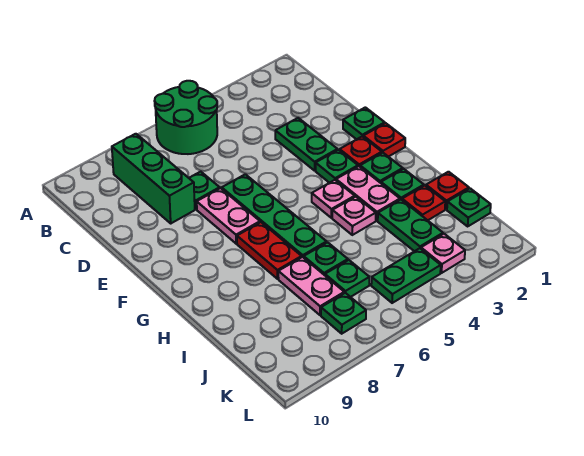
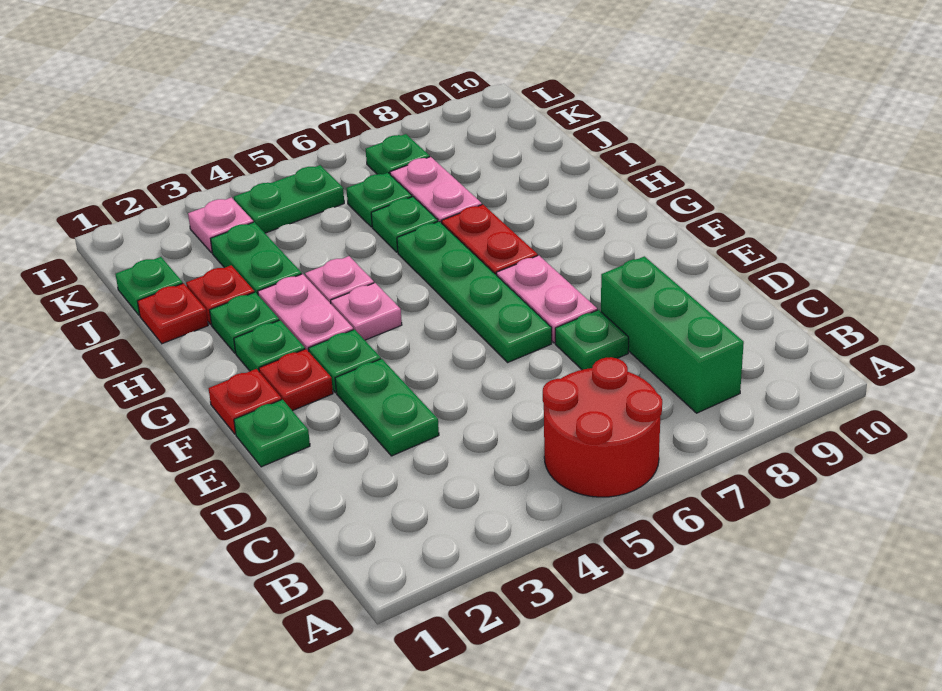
green 2x2 round brick [155,81,217,154] -> red 2x2 round brick [543,357,662,497]

